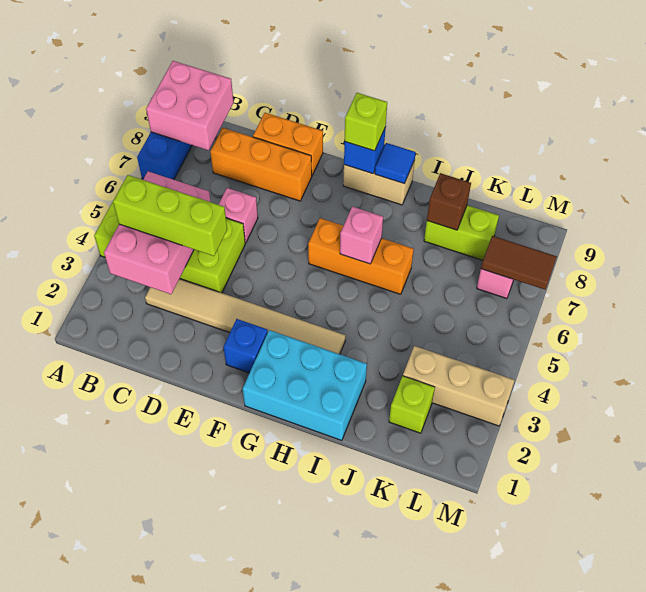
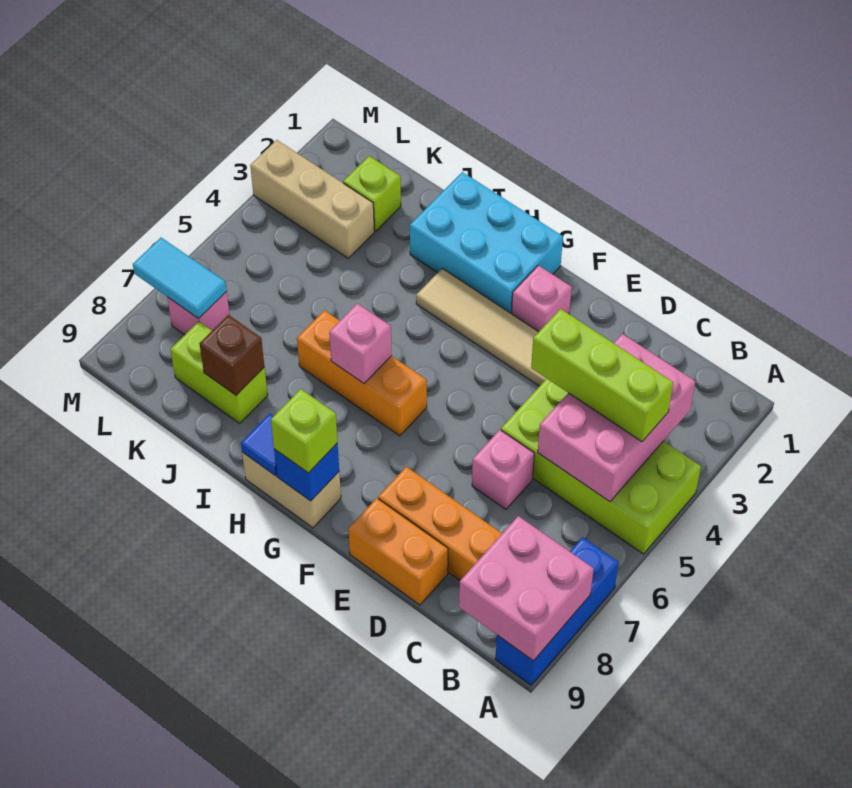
blue 1x1 brick [223,319,268,373] -> pink 1x1 brick [512,265,572,332]
brown 1x2 tile [481,236,557,289] -> cyan 1x2 tile [133,238,227,319]

